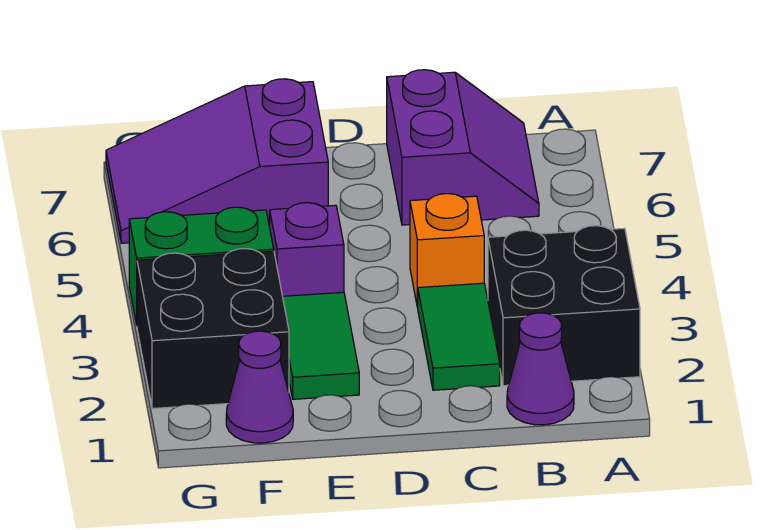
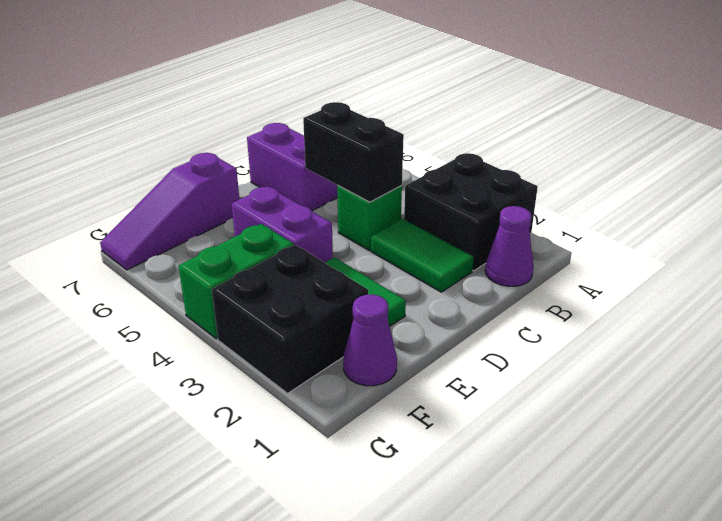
orange 1x1 brick [410,194,484,307] -> green 1x1 brick [337,186,402,251]
none -> black 1x2 brick [303,102,404,202]
purple 1x1 brick [270,203,344,296] -> purple 1x2 brick [232,186,333,263]
purple 2x3 slope [106,79,328,243] -> purple 1x3 slope [100,153,239,270]

